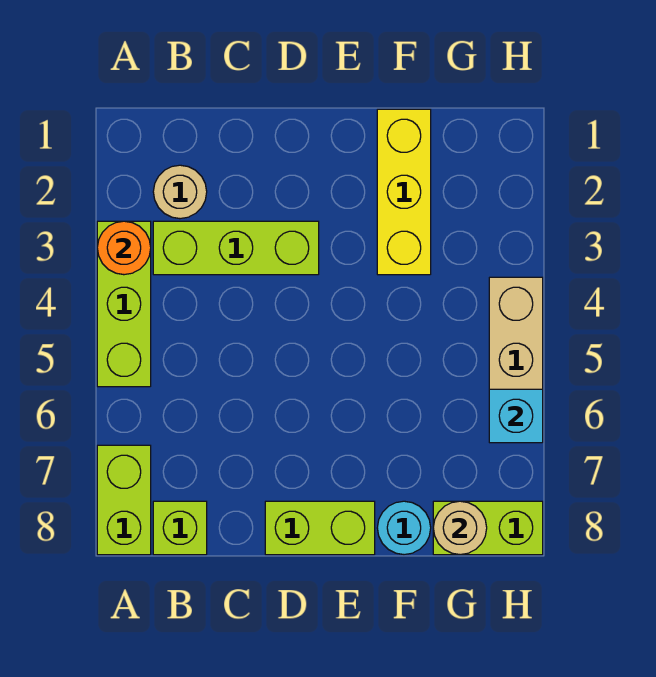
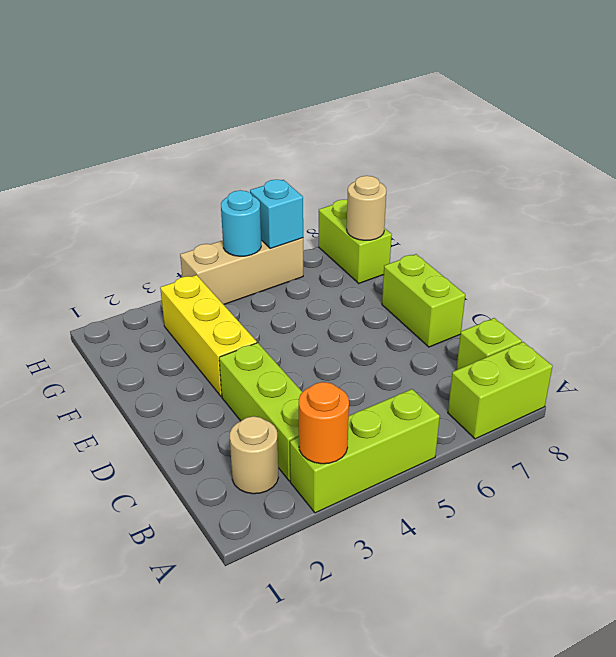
yellow 1x3 brick [377,109,431,275] -> yellow 1x3 brick turned to [160,275,257,397]
cyan 1x1 round brick [377,501,431,555] -> cyan 1x1 round brick moved to [221,190,261,256]

